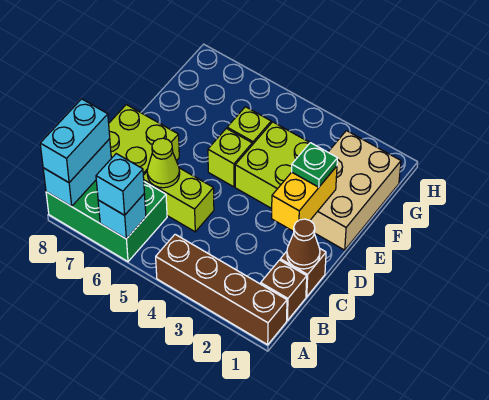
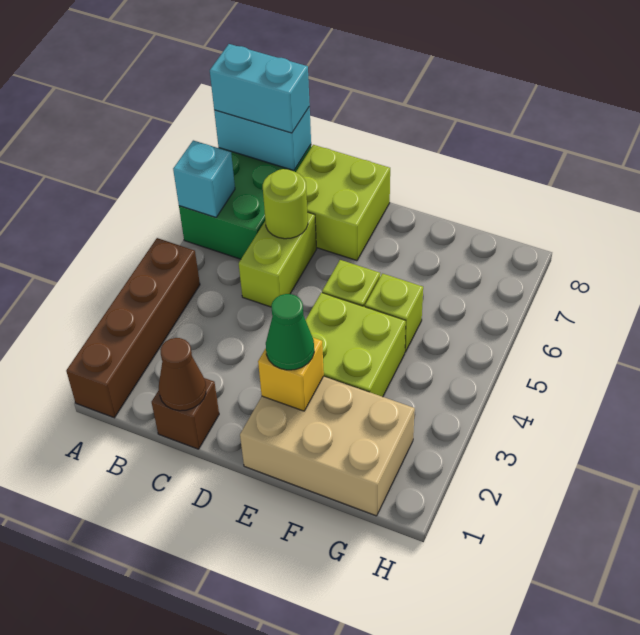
cyan 1x1 brick [96,154,144,215] -> none
brown 1x1 brick [261,260,307,320] -> none
lime 1x1 cone [147,138,180,188] -> lime 1x1 round brick [263,169,308,239]
yellow 1x2 brick [272,166,337,231] -> yellow 1x1 brick [258,338,324,411]
green 1x1 plate [292,143,337,187] -> green 1x1 cone [266,294,314,370]

